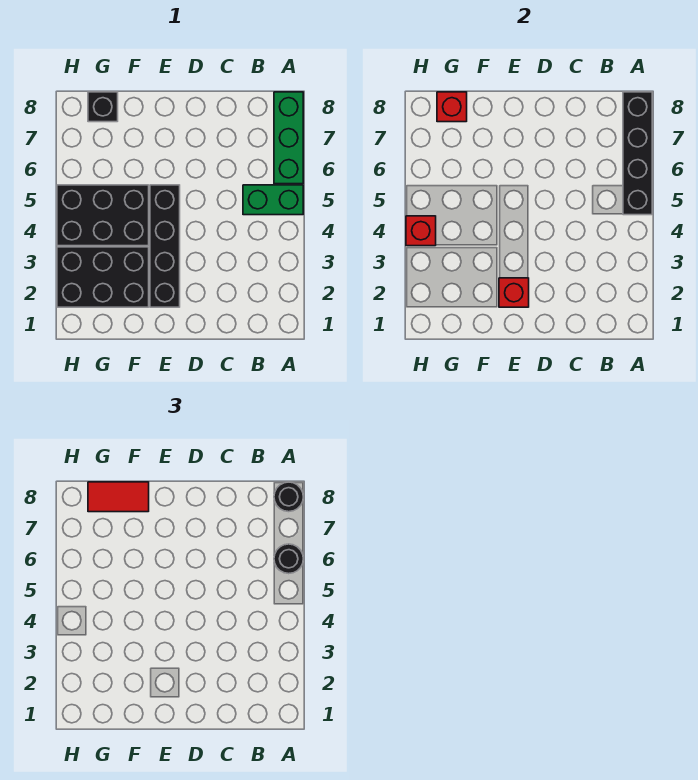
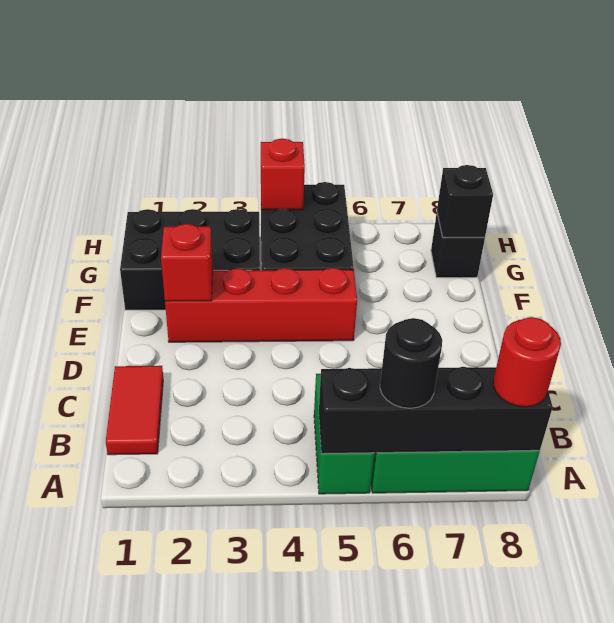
black 1x1 round brick [274,482,303,512] -> red 1x1 round brick [493,317,561,407]
black 1x4 brick [150,185,180,307] -> red 1x4 brick [165,268,357,342]
black 2x3 brick [57,247,149,307] -> black 2x3 brick turned to [120,209,260,310]
red 1x2 tile [88,482,149,512] -> red 1x2 tile moved to [106,366,163,455]
red 1x1 brick [437,92,467,122] -> black 1x1 brick [437,165,493,237]

